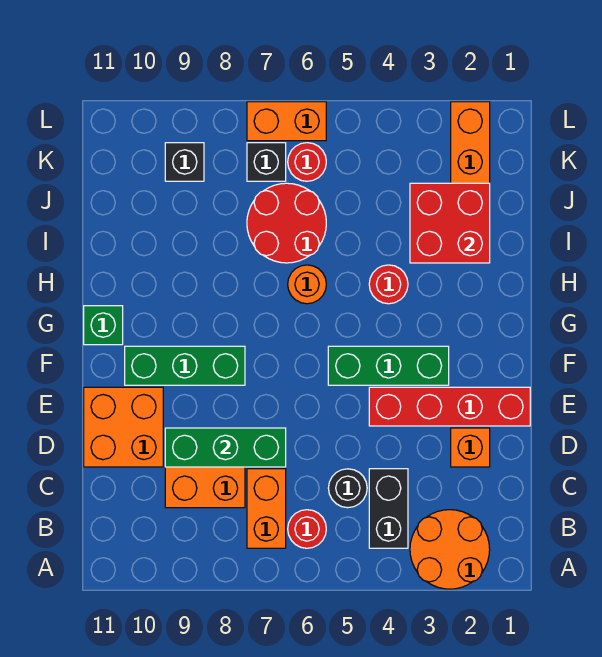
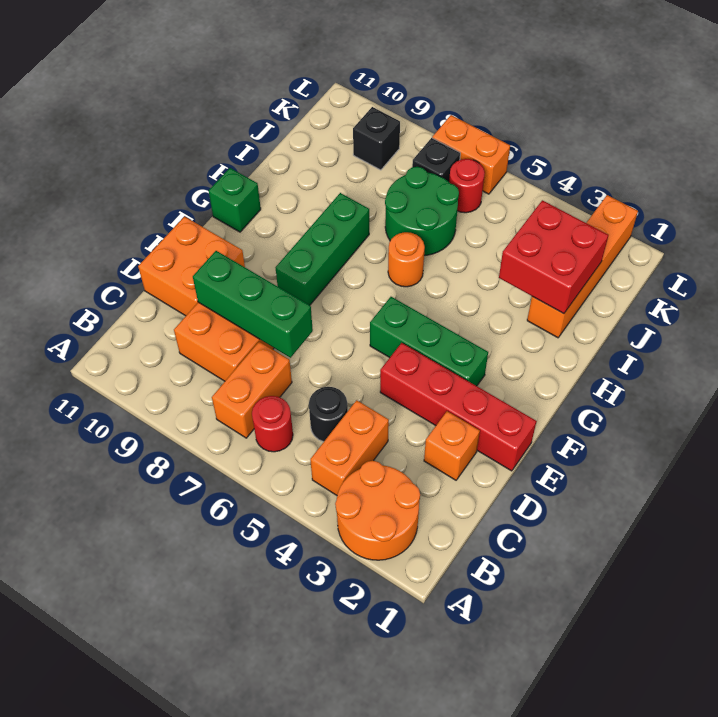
black 1x2 brick [369,469,408,548] -> orange 1x2 brick [310,400,389,495]
green 1x3 brick [125,346,245,385] -> green 1x3 brick turned to [276,193,369,305]
red 1x1 round brick [369,265,408,304] -> none
red 2x2 round brick [247,183,326,263] -> green 2x2 round brick [385,167,459,255]

